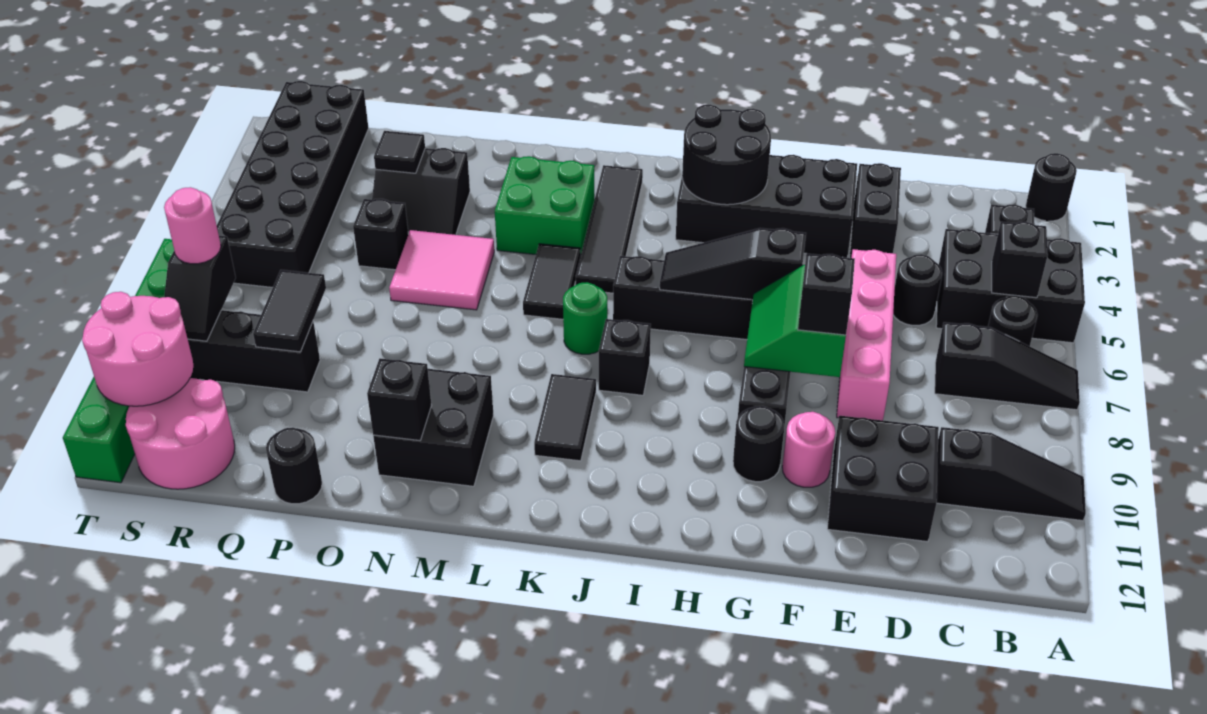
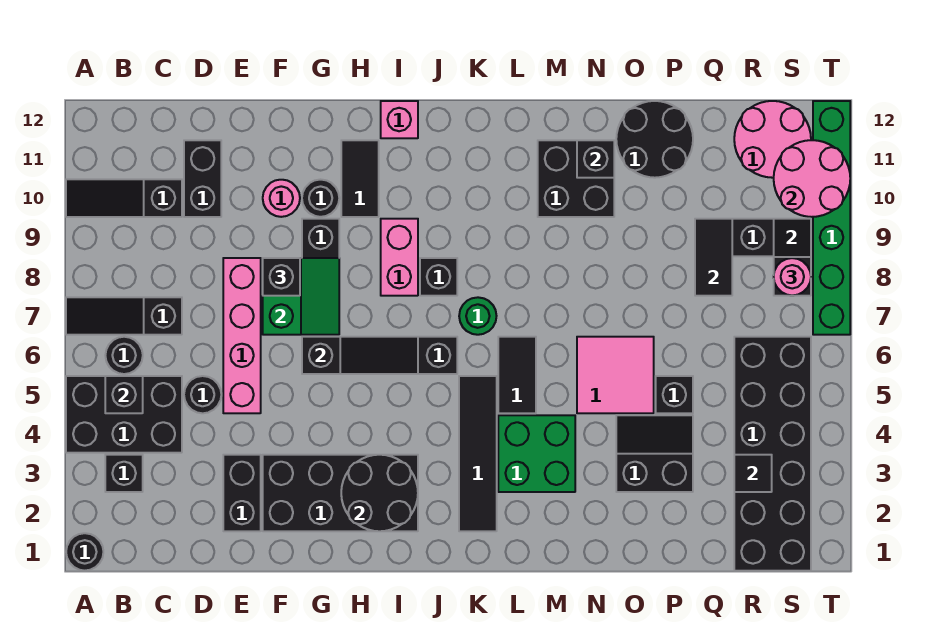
black 2x2 brick [827,416,939,542] -> black 1x2 brick [184,140,221,217]
none -> pink 1x2 brick [381,219,418,296]
none -> pink 1x1 brick [381,101,418,138]
black 1x2 tile [534,374,596,461] -> black 1x2 tile moved to [341,140,379,217]
black 1x1 tile [374,131,425,173] -> black 1x1 tile moved to [734,455,772,492]
black 1x1 round brick [266,428,322,504] -> black 2x2 round brick [616,101,693,178]

